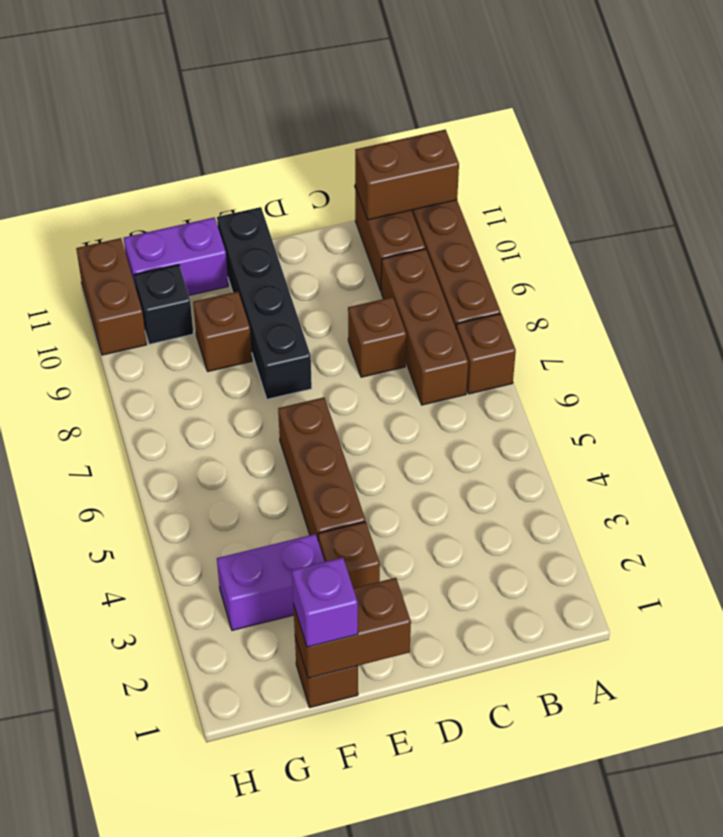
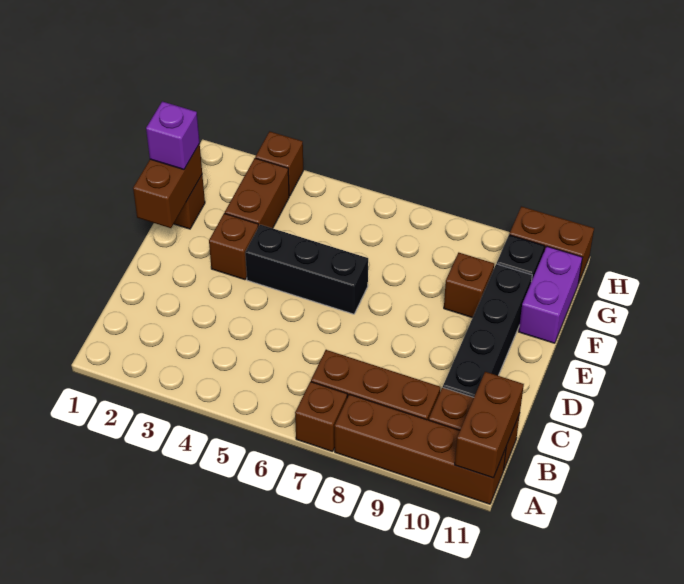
brown 1x1 brick [348,297,406,377] -> brown 1x1 brick moved to [255,131,303,196]
brown 1x3 brick [278,397,365,539] -> black 1x3 brick [245,225,368,314]
black 1x4 brick [217,207,312,399] -> black 1x4 brick turned to [443,264,532,397]
purple 1x2 brick [217,534,325,630] -> brown 1x2 brick [225,158,289,228]

